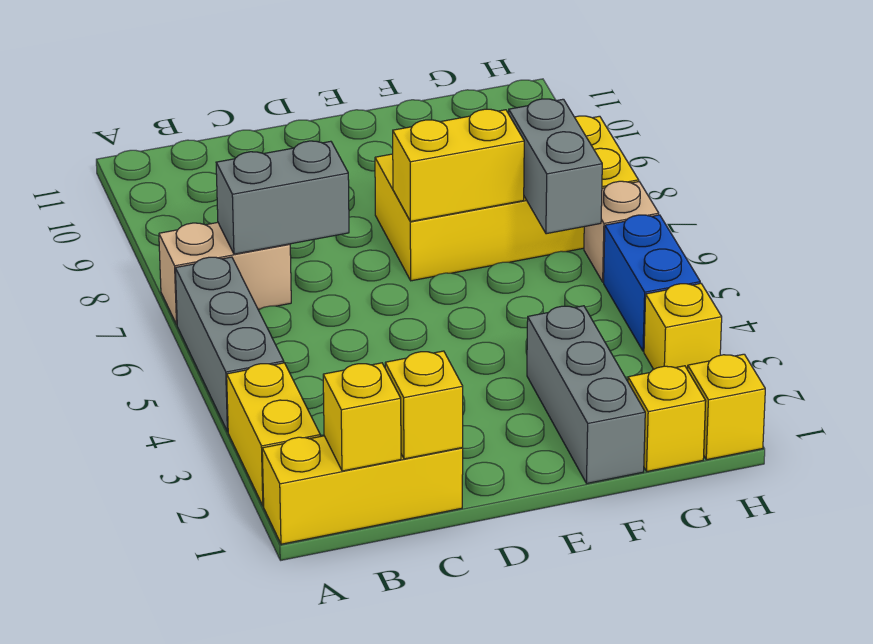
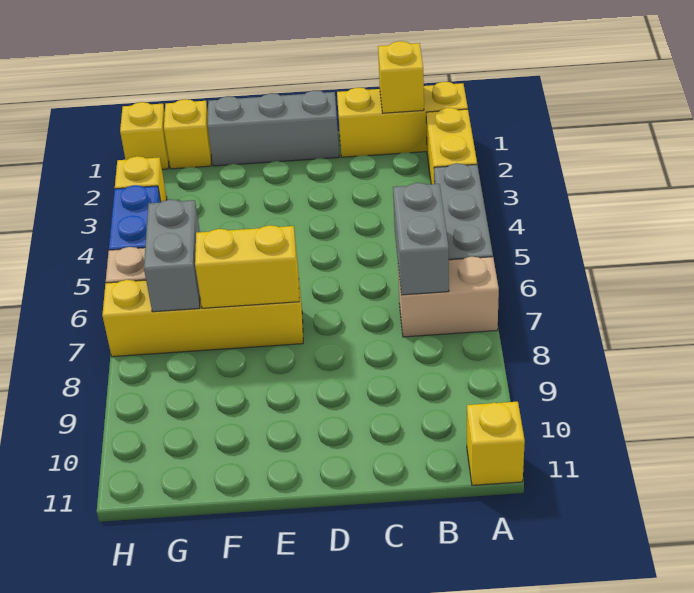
grey 1x2 brick [216,141,349,254] -> grey 1x2 brick turned to [393,183,449,295]
yellow 1x1 brick [385,351,463,459] -> yellow 1x1 brick moved to [467,402,525,485]
yellow 2x4 brick [375,116,639,281] -> yellow 1x4 brick [102,273,303,357]
grey 1x3 brick [527,306,645,483] -> grey 1x3 brick turned to [208,90,339,166]

